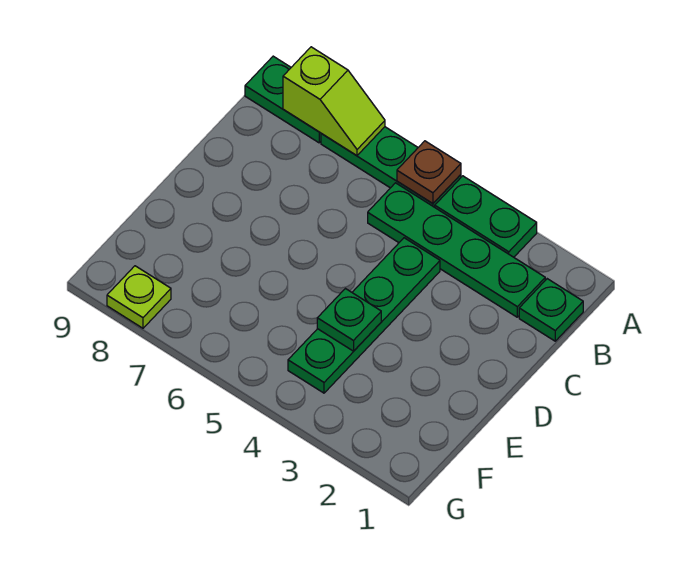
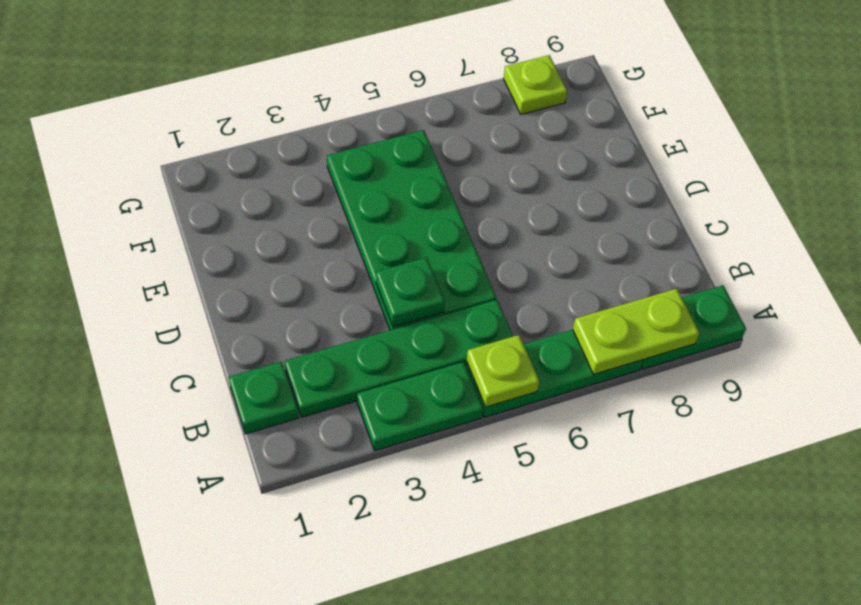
brown 1x1 plate [397,141,461,204] -> lime 1x1 plate [467,335,539,407]
lime 1x2 slope [283,47,385,156] -> lime 1x2 plate [573,289,699,374]
green 1x4 plate [288,238,440,393] -> green 2x4 plate [327,130,496,330]
green 1x1 plate [317,289,381,351] -> green 1x1 plate moved to [376,257,445,327]

